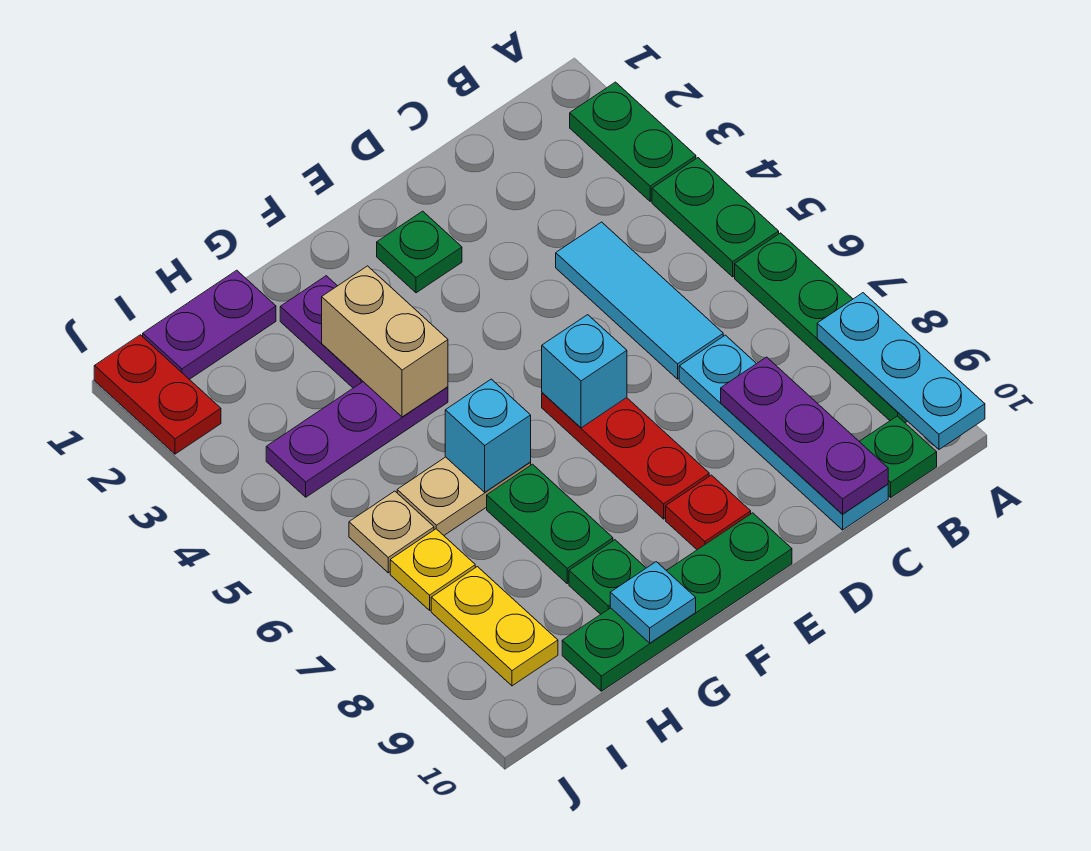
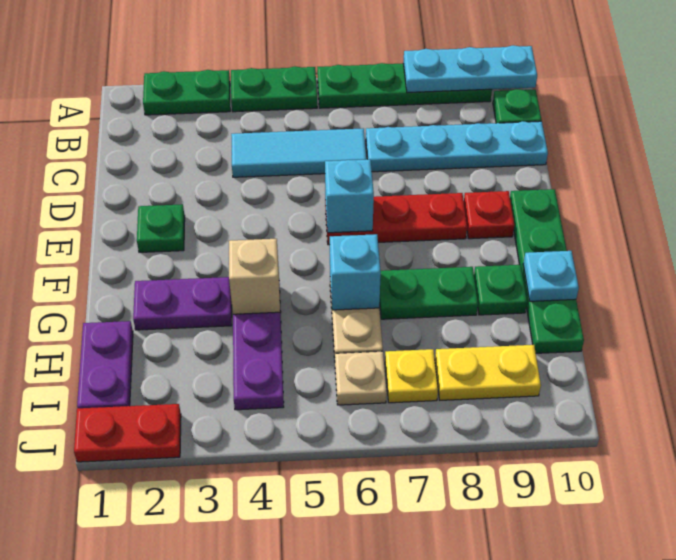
purple 1x3 plate [721,357,888,514] -> none
tan 1x2 brick [322,266,448,417] -> tan 1x1 brick [229,239,280,314]

